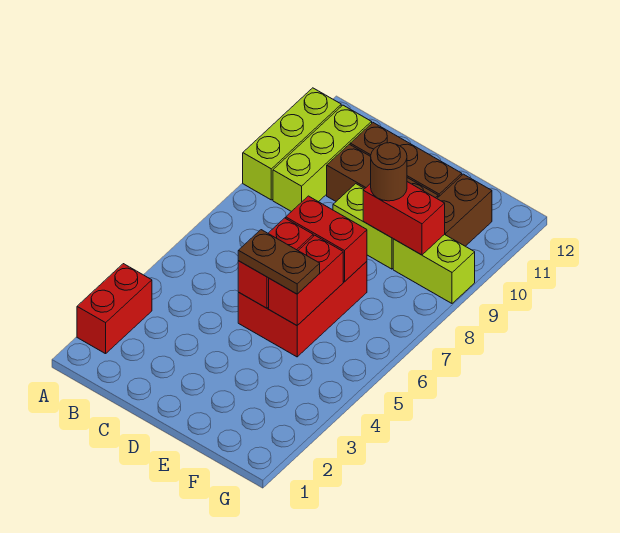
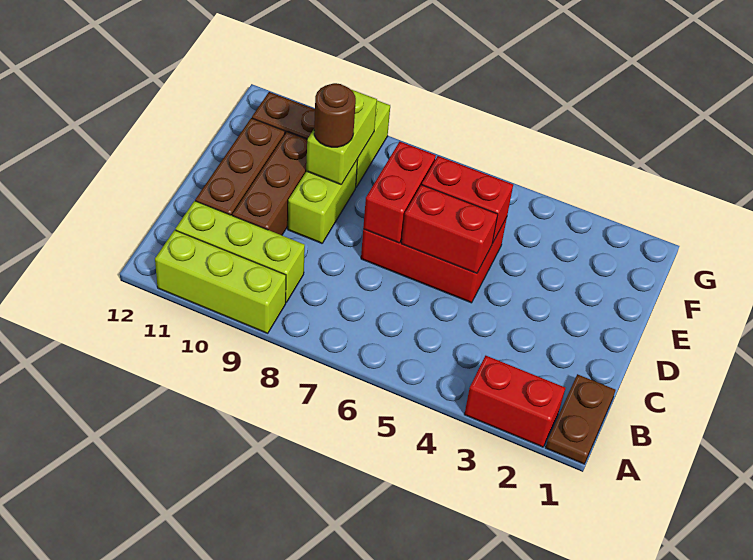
brown 1x2 plate [238,230,320,294] -> brown 1x2 plate moved to [545,374,615,464]
red 1x2 brick [363,182,445,255] -> lime 1x2 brick [306,90,377,184]

